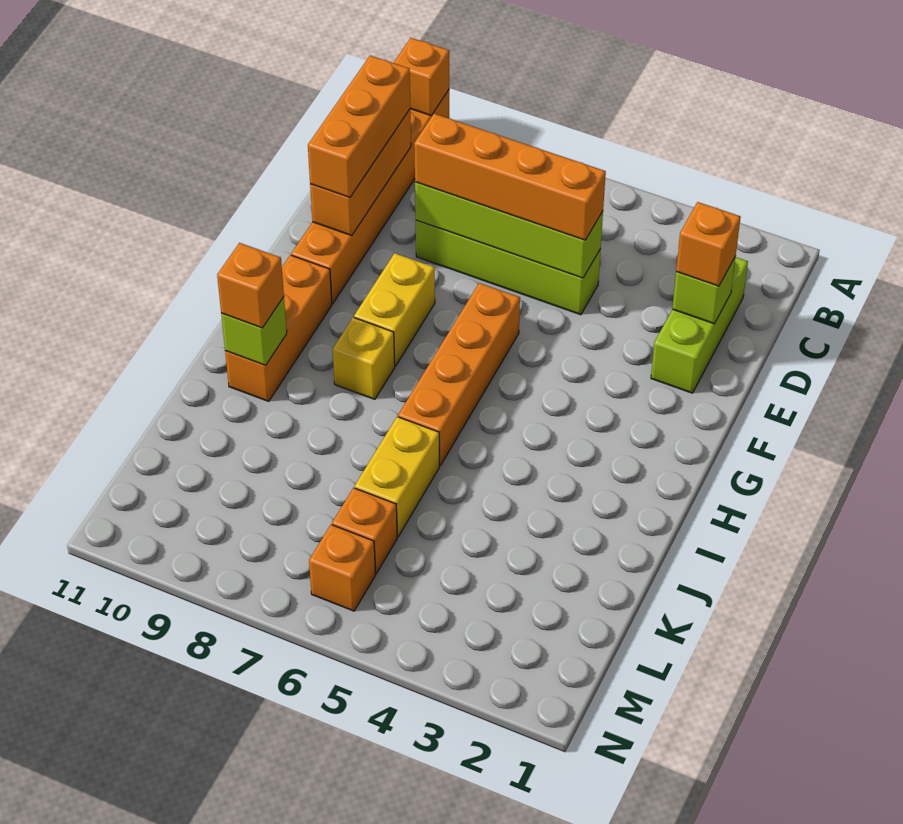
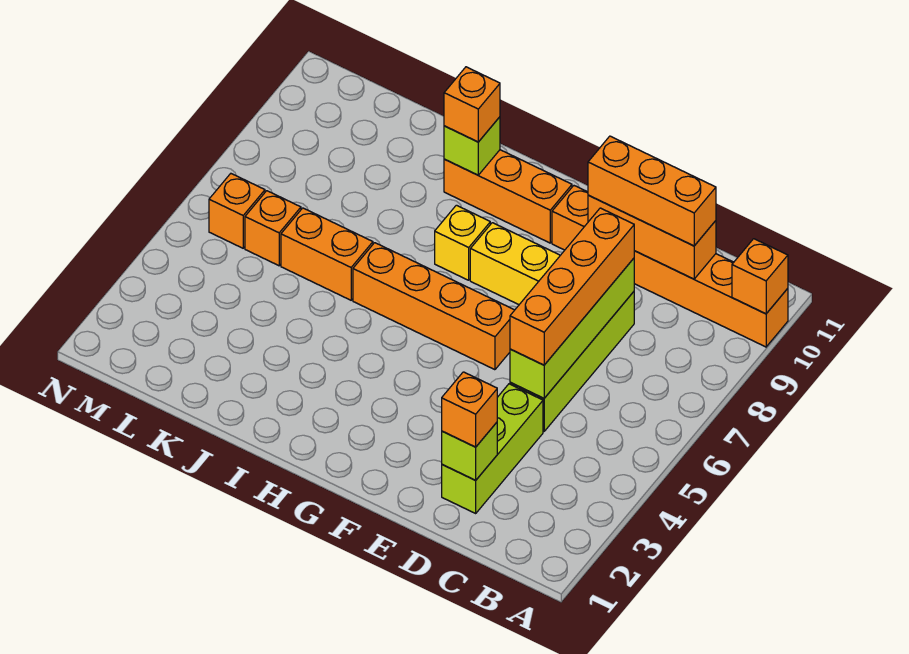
lime 1x3 brick [651,257,748,393] -> lime 1x3 brick turned to [442,384,543,513]
yellow 1x2 brick [354,417,439,537] -> orange 1x2 brick [281,208,373,300]

